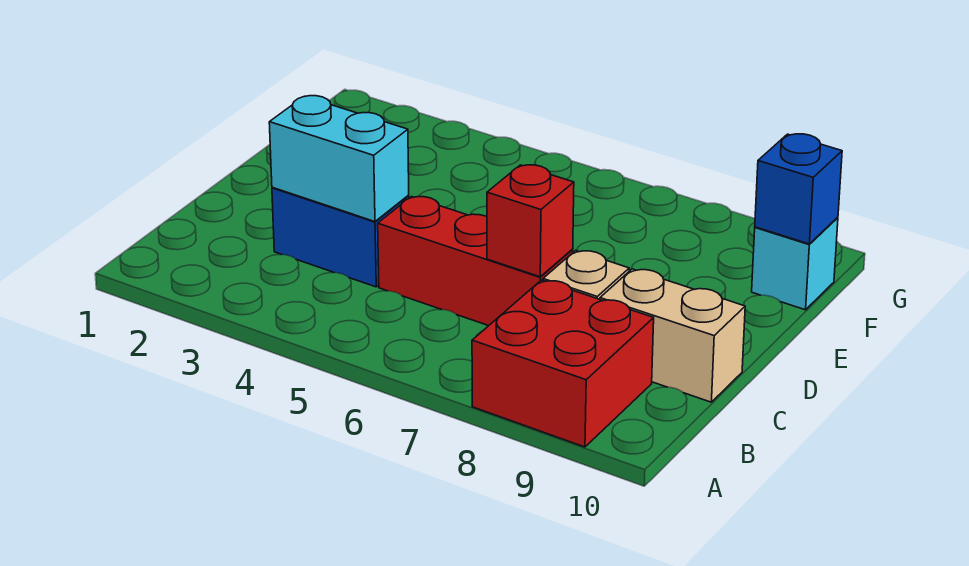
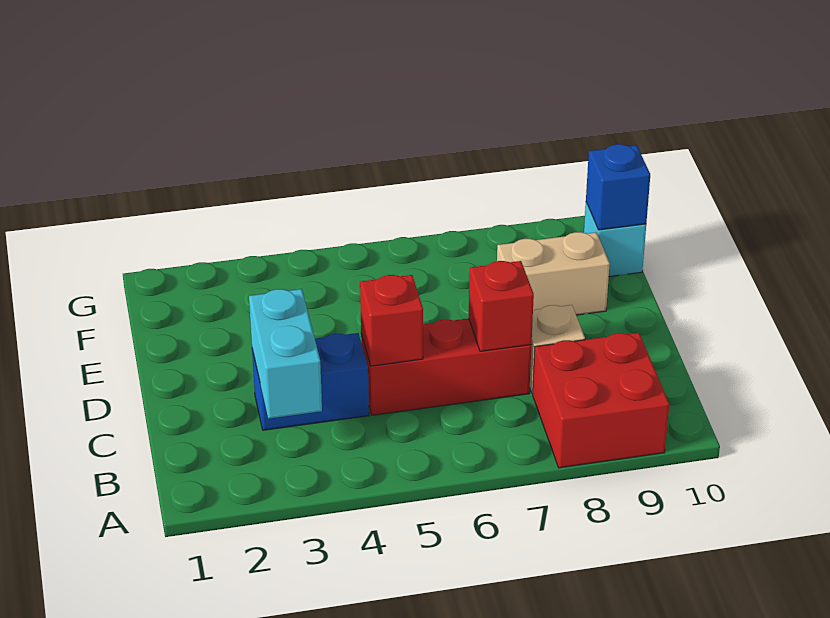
cyan 1x2 brick [269,96,409,222] -> cyan 1x2 brick turned to [249,289,322,419]
none -> red 1x1 brick [360,275,423,366]
tan 1x2 brick [600,269,745,402] -> tan 1x2 brick moved to [497,232,610,315]

